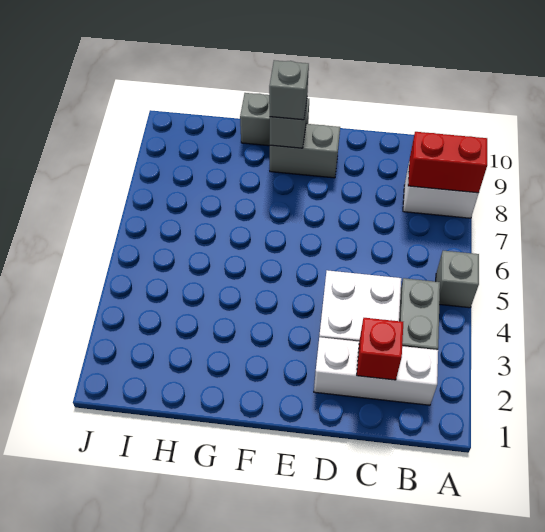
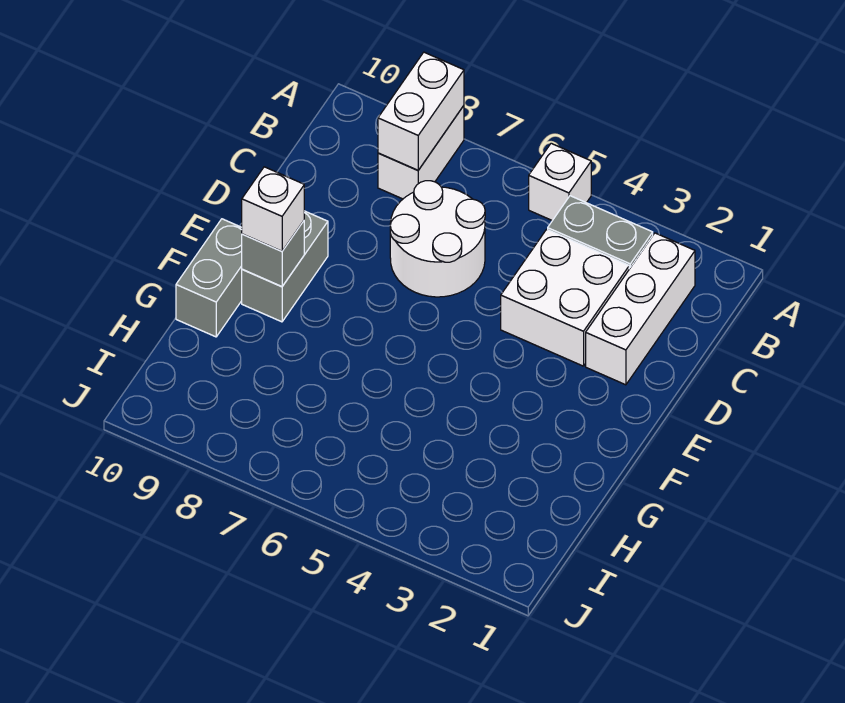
grey 1x1 brick [436,251,479,308] -> white 1x1 brick [529,143,591,221]
red 1x2 brick [408,132,487,193] -> white 1x2 brick [378,52,464,170]
red 1x1 brick [357,318,403,380] -> none
none -> white 2x2 round brick [390,181,485,297]
grey 1x1 brick [269,60,309,120] -> white 1x1 brick [242,167,304,251]

